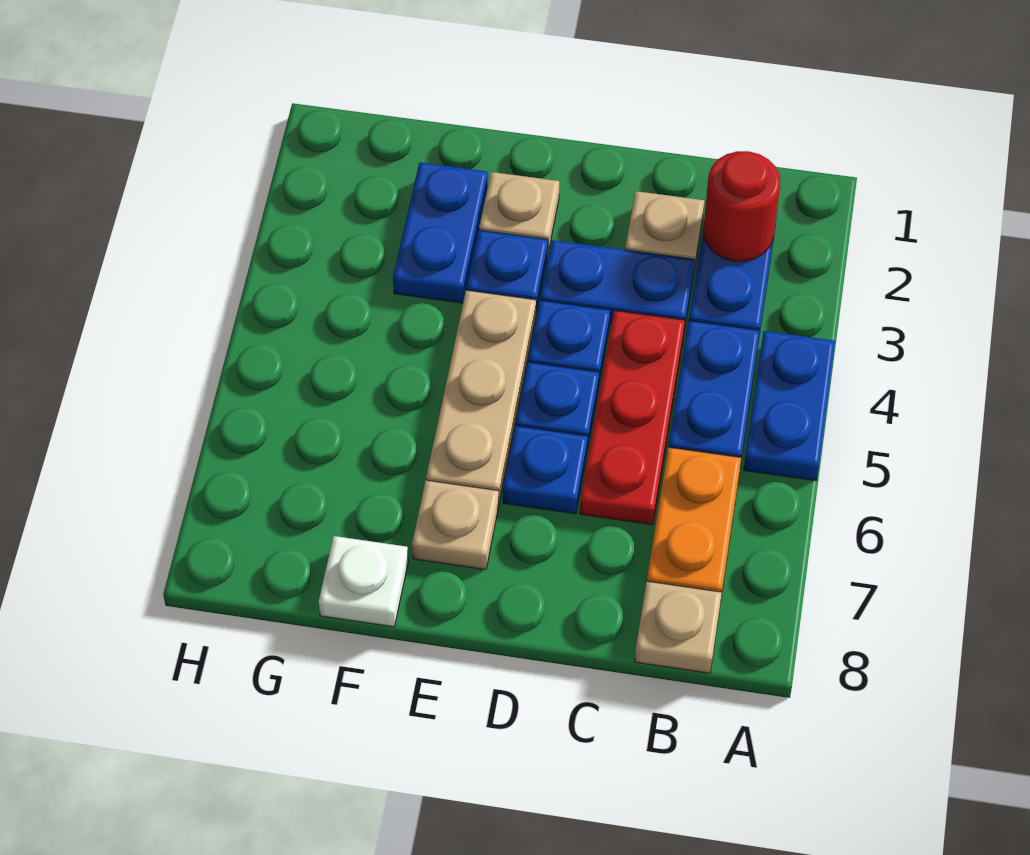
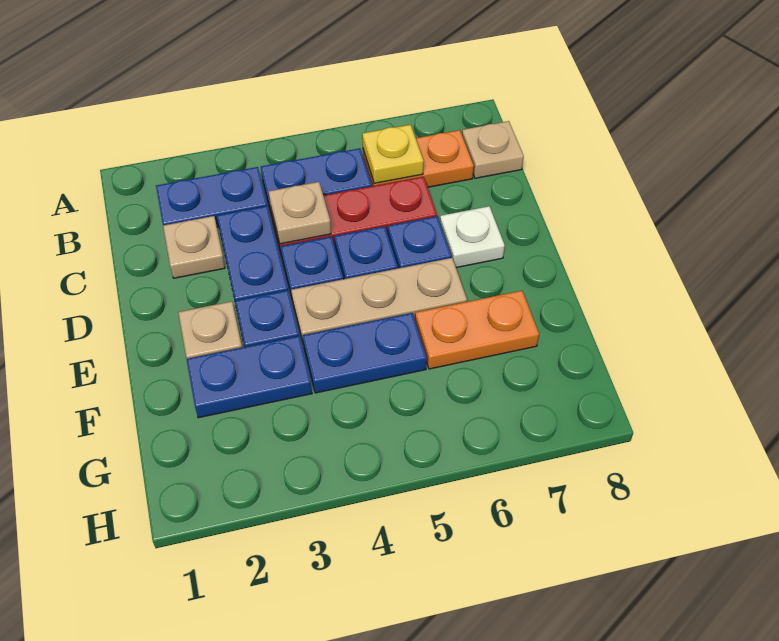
blue 1x2 plate [744,331,835,481] -> blue 1x2 plate moved to [302,313,427,393]
red 1x1 round brick [703,151,780,261] -> none
none -> yellow 1x1 plate [362,125,424,183]
tan 1x1 plate [412,480,499,570] -> tan 1x1 plate moved to [268,182,331,244]
none -> orange 1x2 plate [415,291,539,369]
white 1x1 plate [319,536,408,627] -> white 1x1 plate moved to [440,206,505,268]

